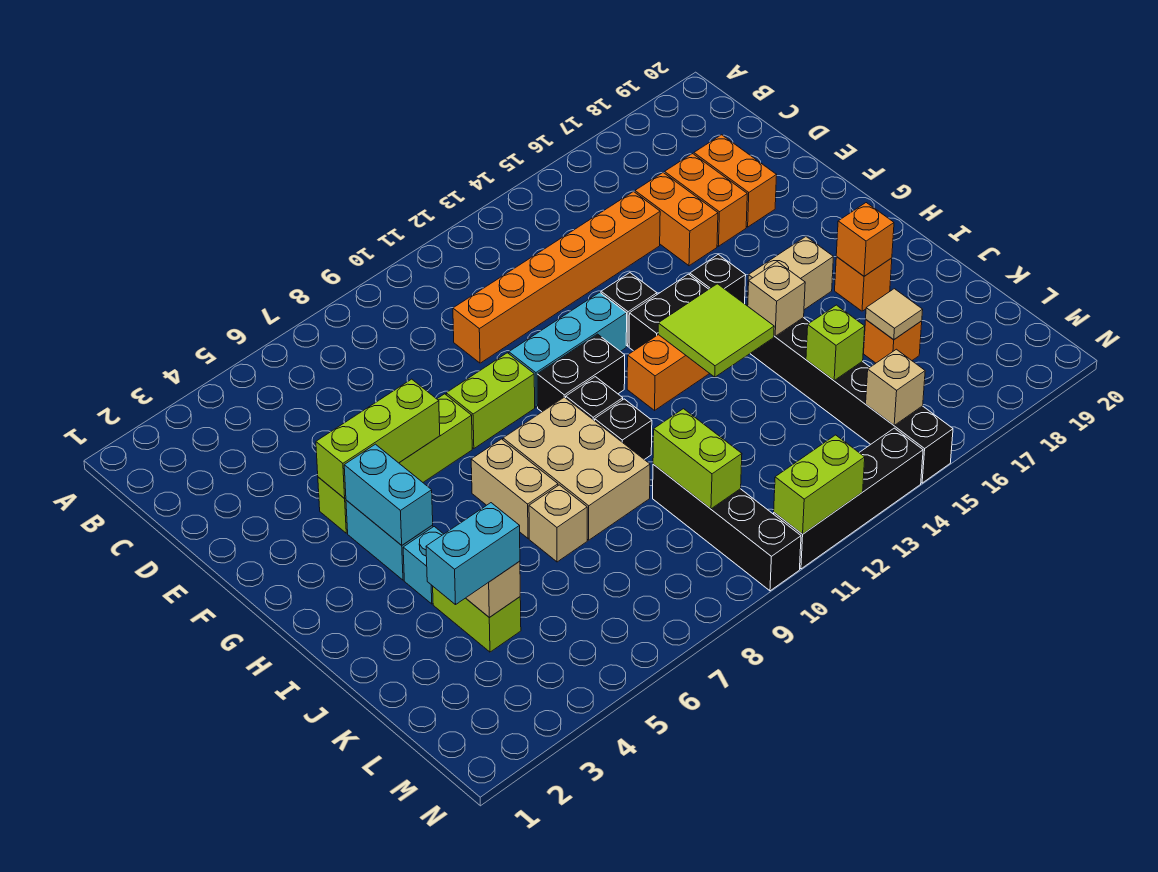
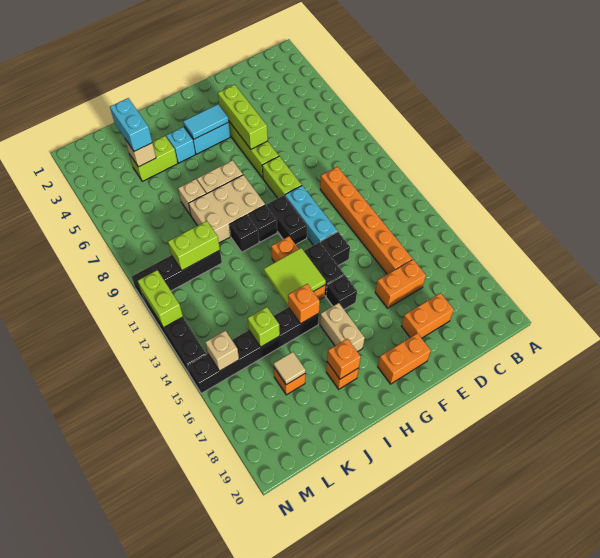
orange 1x2 brick [665,154,747,246] -> orange 1x2 brick moved to [378,333,431,384]
cyan 1x2 brick [344,444,433,545] -> cyan 1x2 tile [183,104,229,139]
tan 1x1 brick [748,262,805,336] -> orange 1x1 brick [288,284,320,324]

